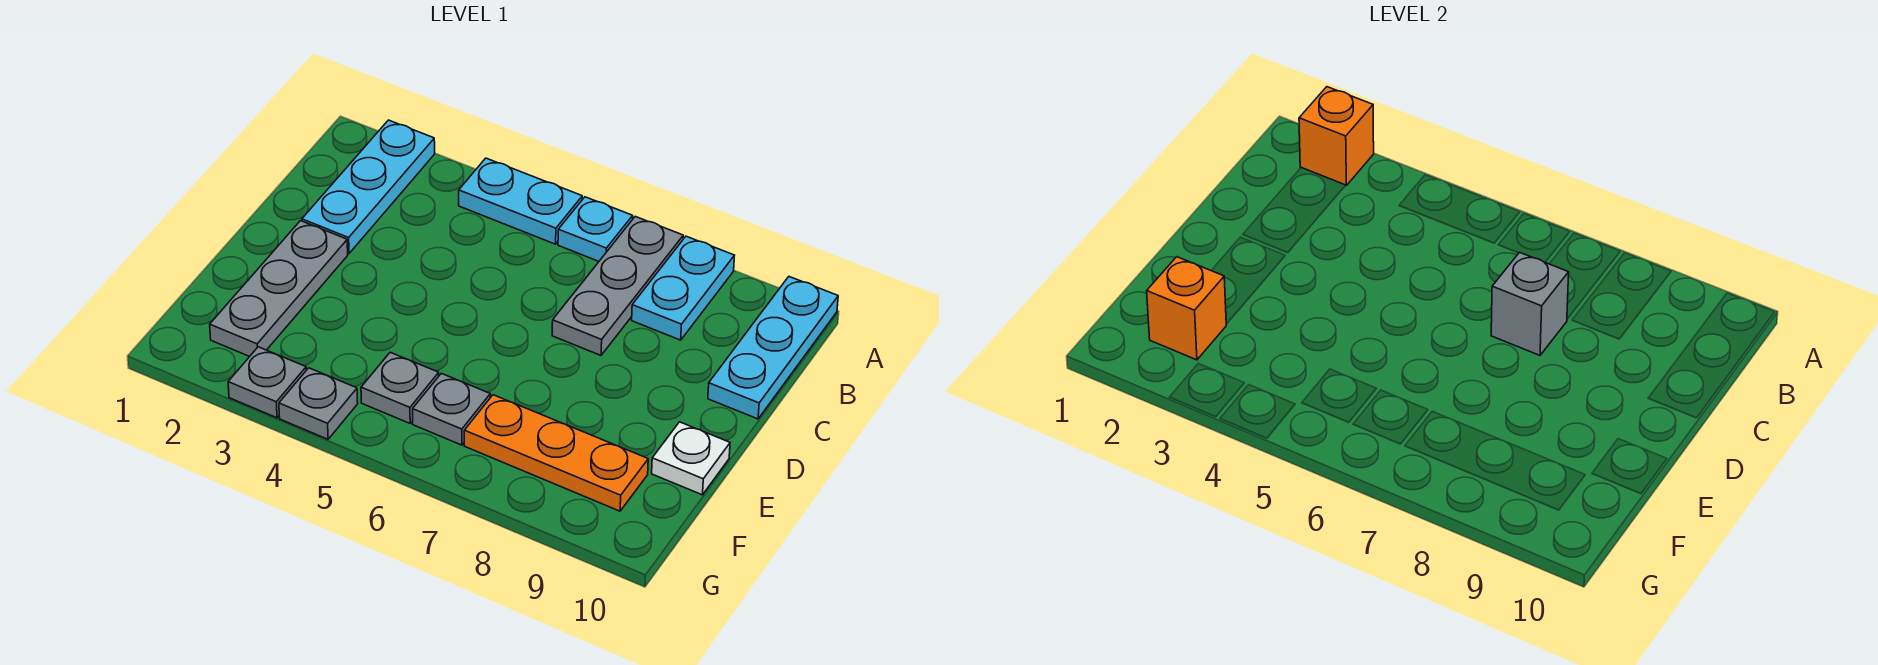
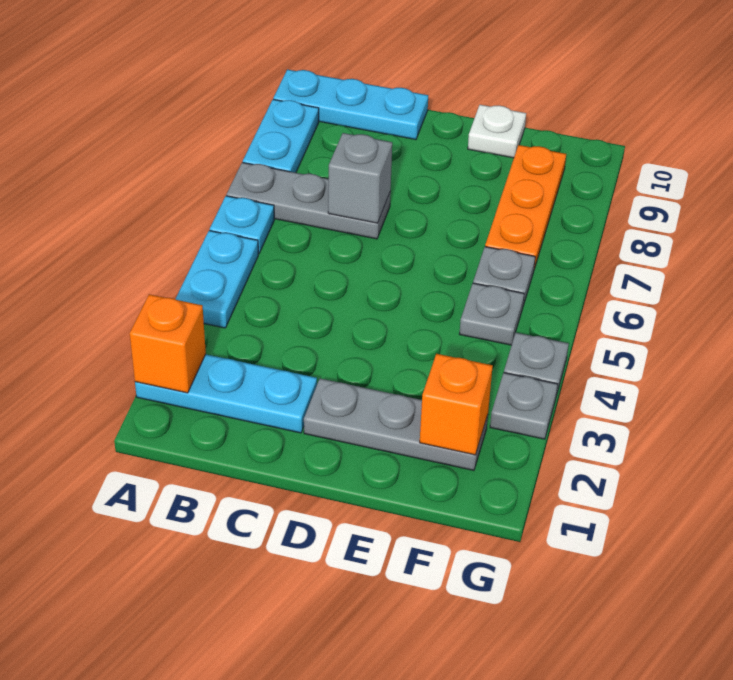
cyan 1x2 plate [632,236,735,340] -> cyan 1x2 plate turned to [243,99,319,173]

